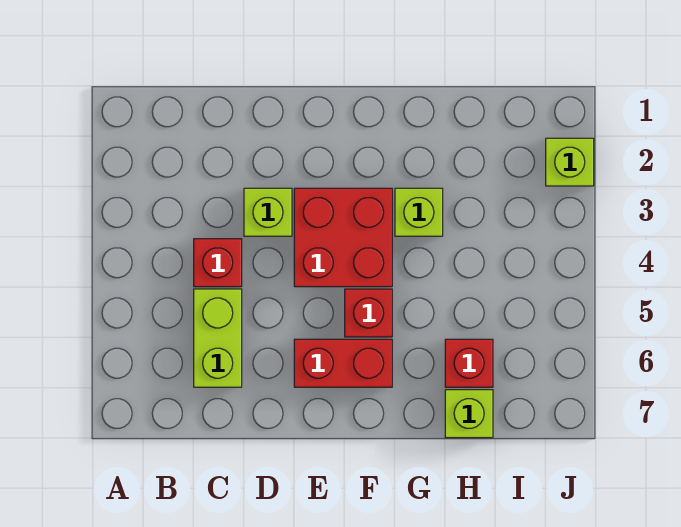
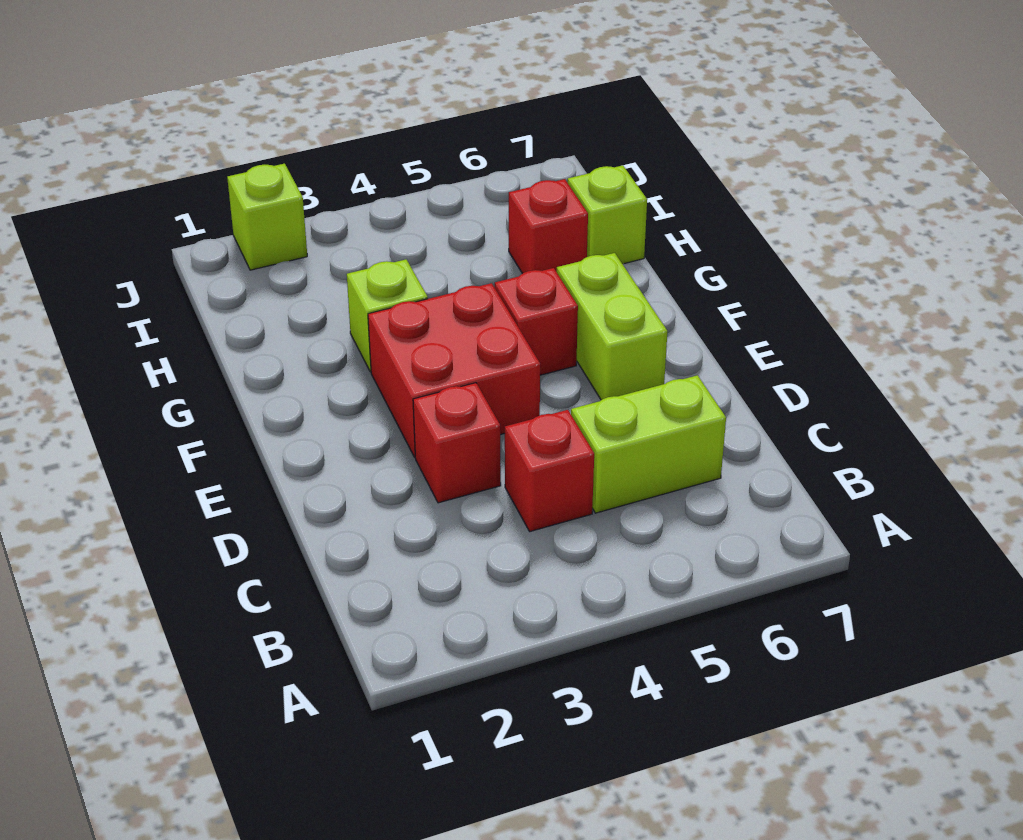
lime 1x1 brick [244,188,292,236] -> red 1x1 brick [413,383,501,503]
red 1x2 brick [294,339,392,387] -> lime 1x2 brick [557,253,667,400]

